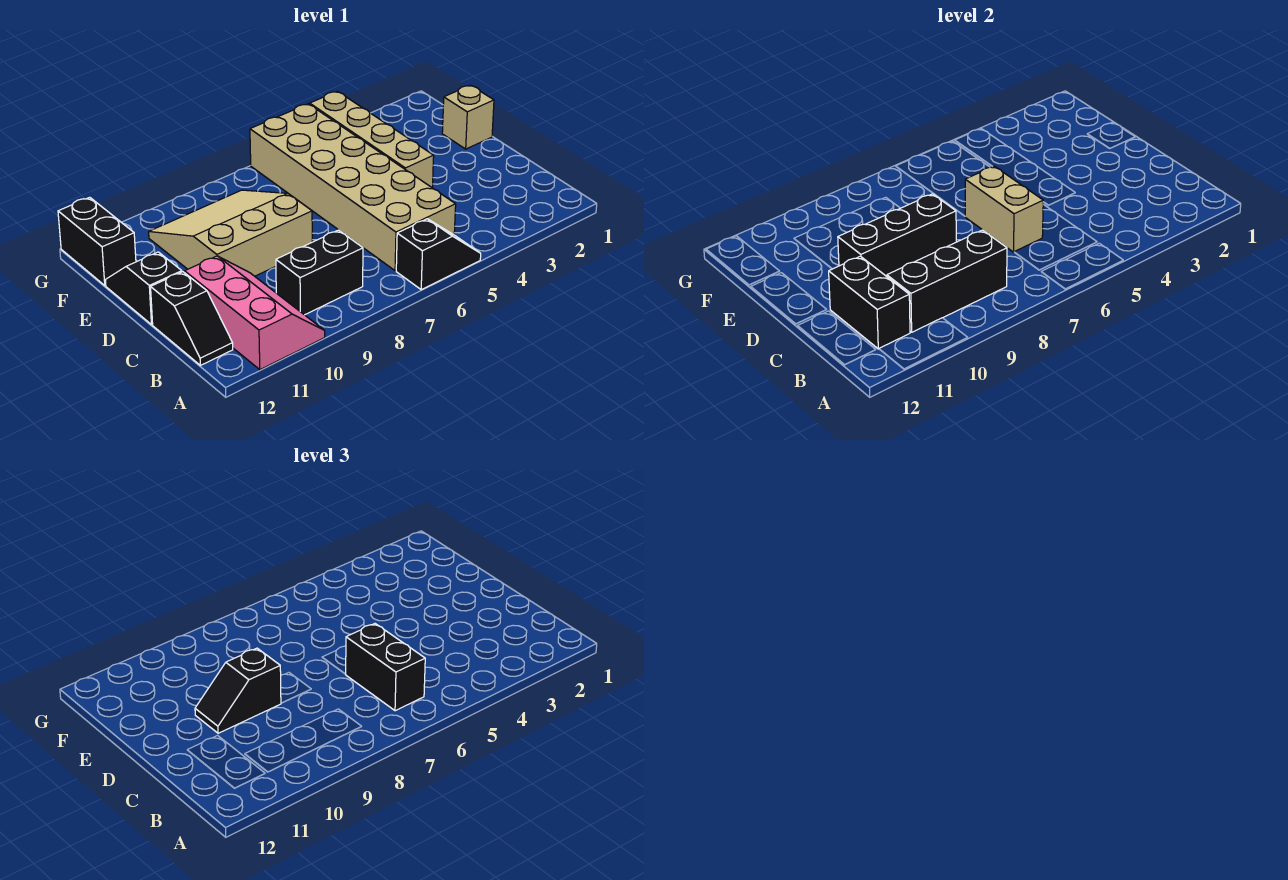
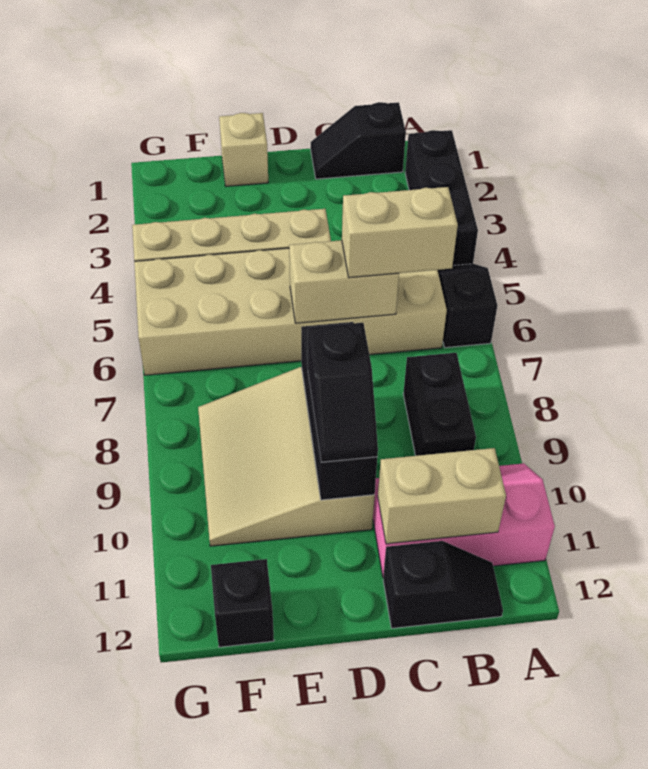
black 1x2 brick [346,624,425,711] -> tan 1x2 brick [342,187,458,278]
black 1x3 brick [887,230,1007,332] -> black 1x3 brick moved to [405,130,478,266]
black 1x2 brick [829,256,910,349] -> tan 1x2 brick [378,448,506,544]
black 1x2 slope [105,252,182,325] -> black 1x2 slope moved to [311,102,406,179]
black 1x2 brick [58,197,136,285] -> black 1x1 brick [211,559,274,647]

